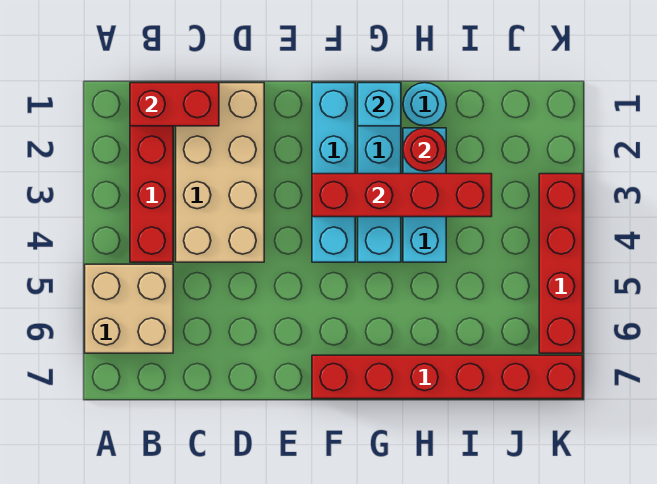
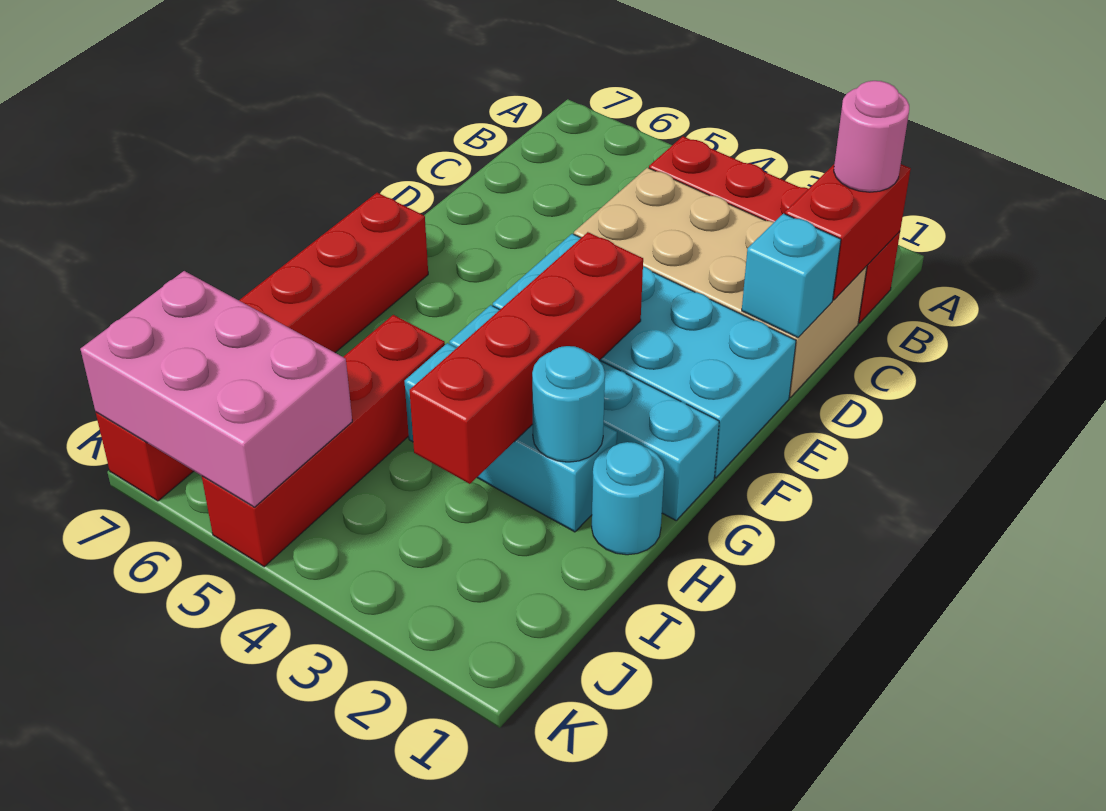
tan 2x2 brick [85,264,173,353] -> none
none -> pink 1x1 round brick [834,81,909,192]
cyan 1x4 brick [312,83,355,262] -> cyan 2x4 brick [493,234,796,478]
cyan 1x1 brick [358,83,401,126] -> cyan 1x1 brick moved to [742,214,841,338]
red 1x1 round brick [403,128,446,171] -> cyan 1x1 round brick [532,346,605,462]
none -> pink 2x3 brick [80,271,352,507]
red 1x4 brick [539,174,583,353] -> red 1x4 brick turned to [202,315,445,567]

